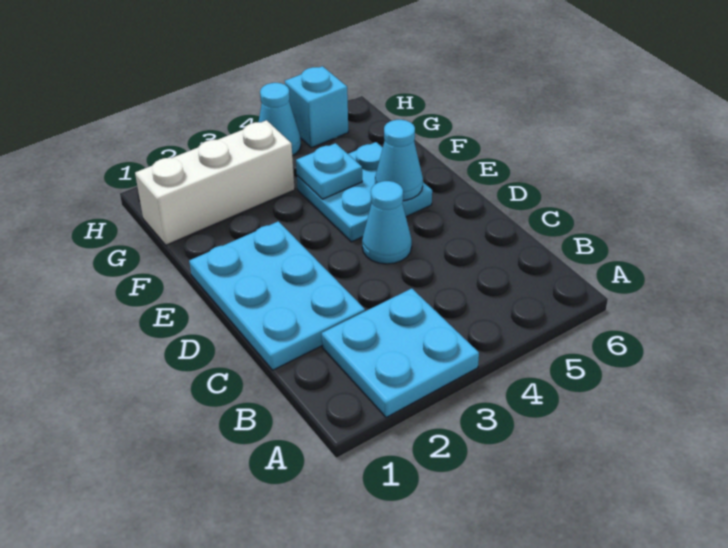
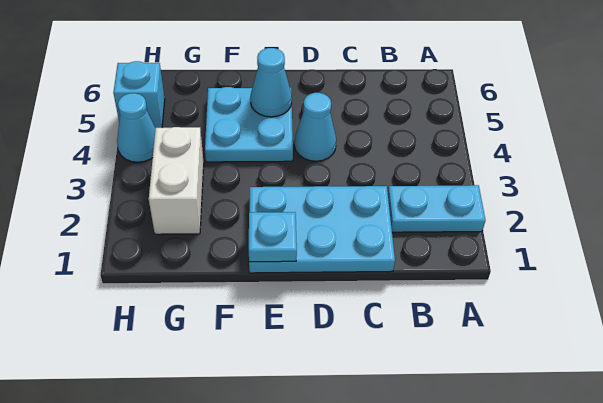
cyan 2x2 plate [322,288,479,418] -> cyan 1x2 plate [388,185,486,232]
cyan 1x1 plate [296,143,362,199] -> cyan 1x1 plate moved to [249,212,297,262]
white 1x3 brick [135,120,295,245] -> white 1x2 brick [149,127,204,234]

